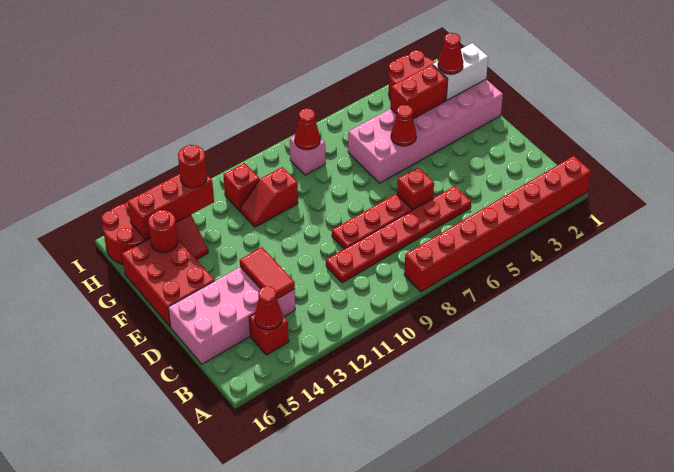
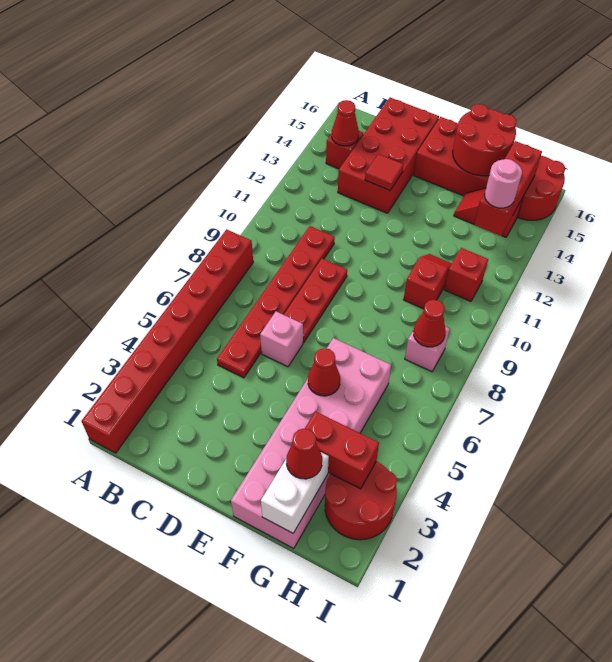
pink 2x4 brick [168,267,295,364] -> red 2x4 brick [338,98,439,213]
red 1x2 tile [240,247,295,299] -> red 1x1 tile [365,154,403,190]
red 1x1 brick [397,167,434,210] -> pink 1x1 brick [260,312,303,367]
red 1x2 brick [390,65,448,119] -> red 1x2 brick turned to [305,411,379,489]
red 1x1 round brick [148,210,178,253] -> red 2x2 round brick [453,104,516,176]
red 1x1 round brick [178,145,207,188] -> pink 1x1 round brick [485,159,522,208]

